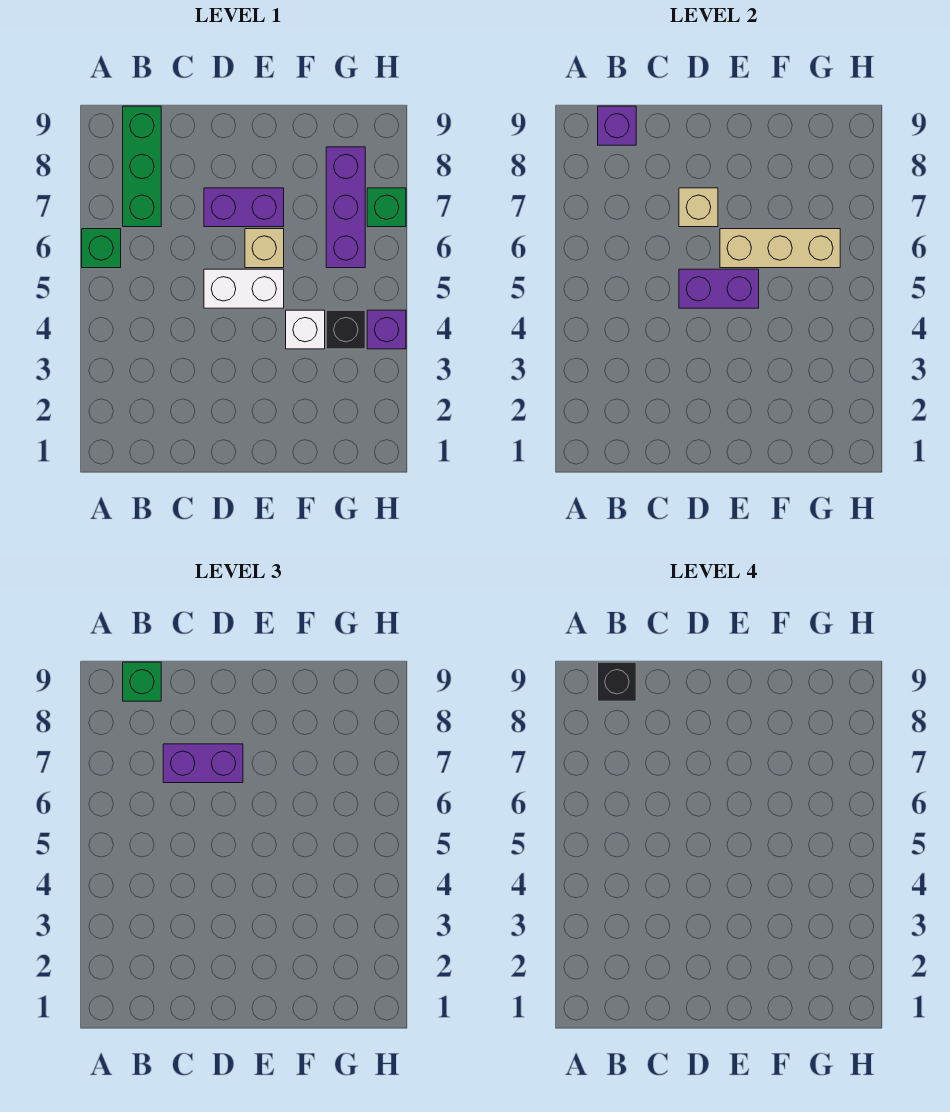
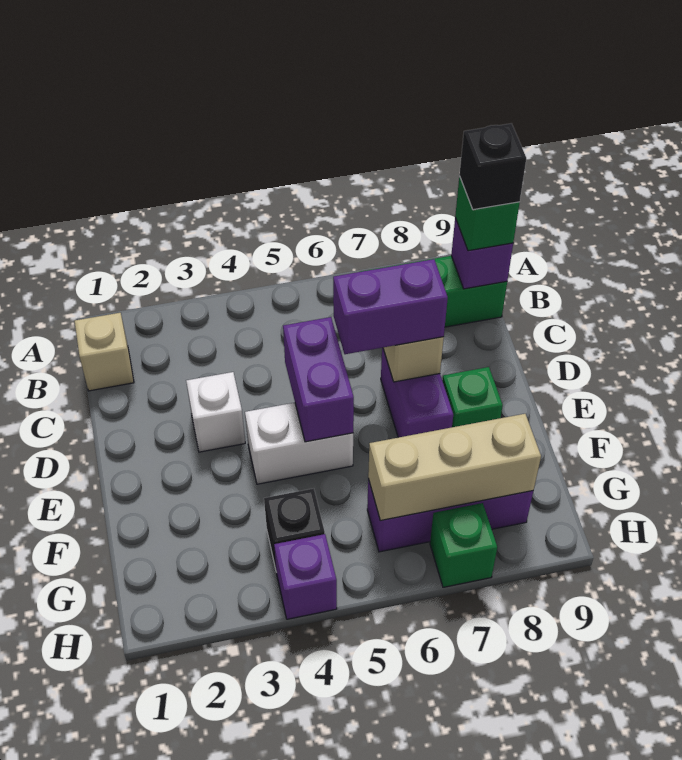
green 1x1 brick [82,229,121,268] -> green 1x1 brick moved to [442,367,503,427]
purple 1x2 brick [163,744,243,783] -> purple 1x2 brick turned to [333,259,448,354]
white 1x2 brick [204,269,284,308] -> white 1x2 brick turned to [245,403,353,484]
tan 1x1 brick [245,229,284,268] -> tan 1x1 brick moved to [75,313,134,391]
tan 1x3 brick [720,229,840,268] -> tan 1x3 brick turned to [368,414,541,521]
white 1x1 brick [286,310,325,349] -> white 1x1 brick moved to [186,372,245,452]

